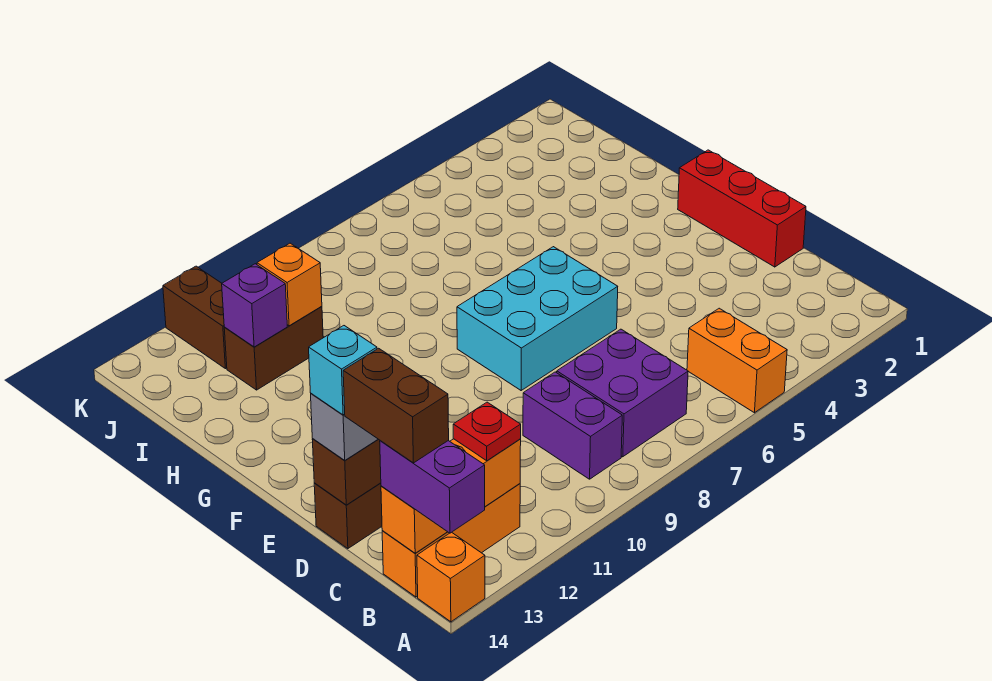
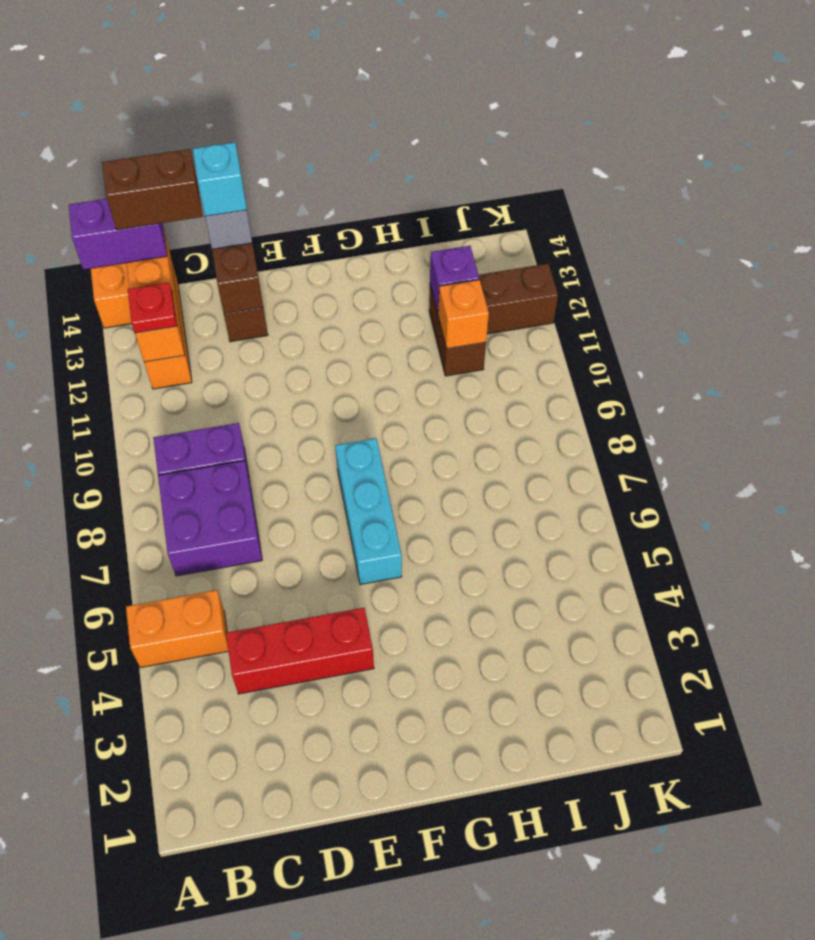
red 1x3 brick [678,150,806,267] -> red 1x3 brick moved to [226,608,374,694]
cyan 2x3 brick [457,247,618,390] -> cyan 1x3 brick [335,438,402,585]

